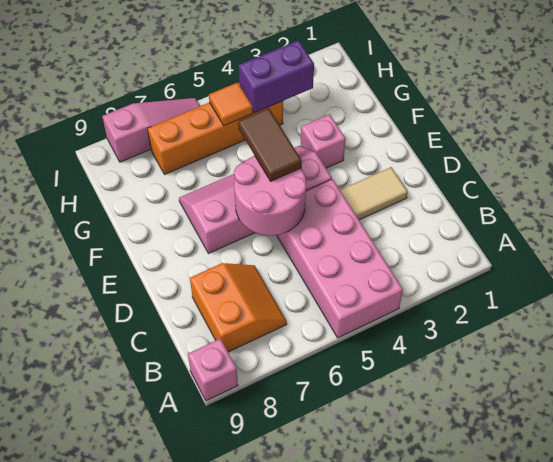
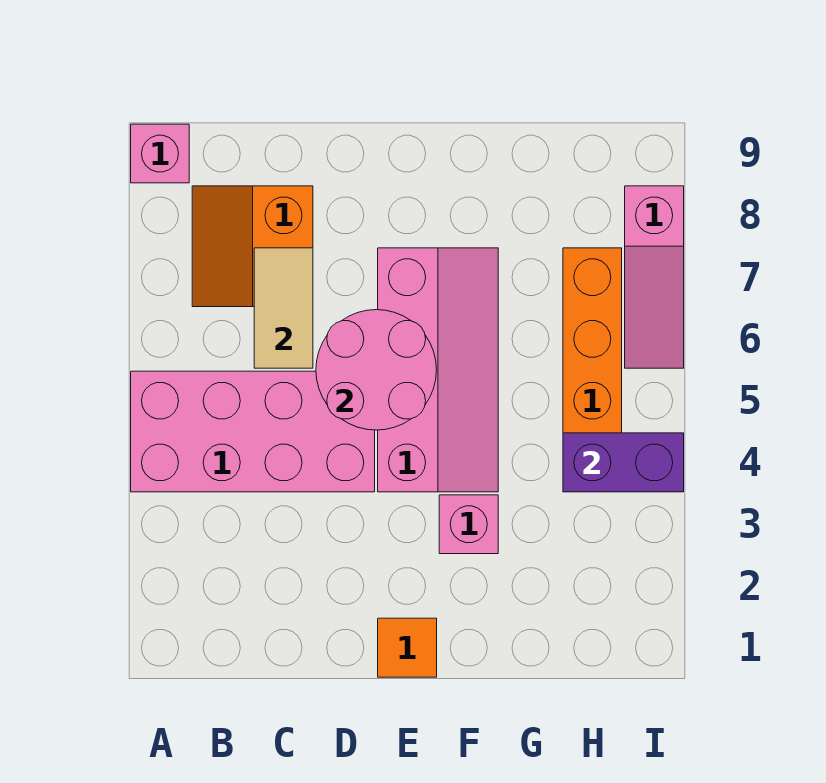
orange 2x2 slope [190,263,287,352] -> orange 2x2 slope turned to [192,186,313,307]
tan 1x2 tile [340,167,408,220] -> tan 1x2 tile moved to [254,248,313,368]
brown 1x2 tile [238,108,302,181] -> none
purple 1x2 brick [239,40,314,113] -> purple 1x2 brick turned to [563,433,684,492]
orange 1x1 tile [209,82,253,126] -> orange 1x1 tile moved to [378,618,437,677]

